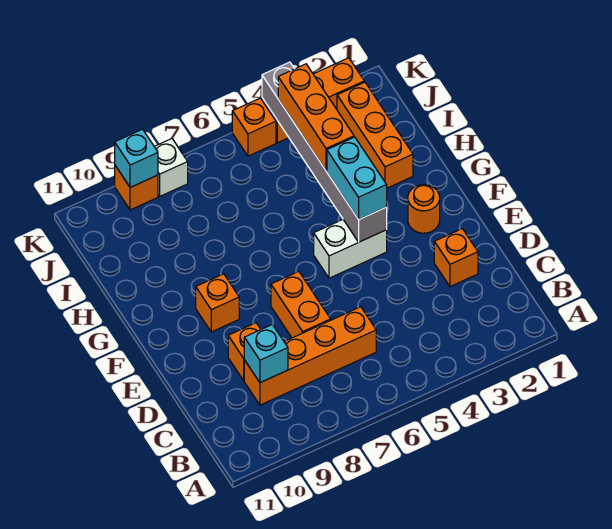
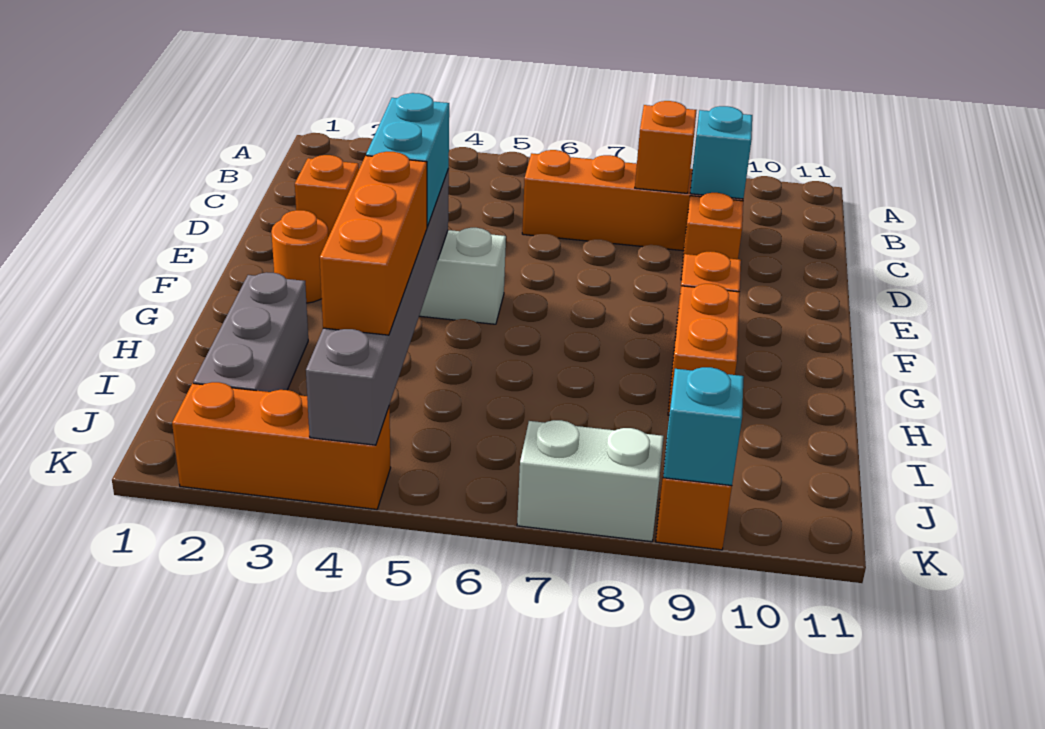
orange 1x2 brick [271,271,331,338] -> orange 1x2 brick moved to [668,284,740,415]
orange 1x3 brick [337,82,413,188] -> grey 1x3 brick [193,272,308,392]
orange 1x1 brick [232,98,276,156] -> orange 1x1 brick moved to [635,101,697,193]
white 1x1 brick [154,139,188,196] -> white 1x2 brick [517,420,664,542]

